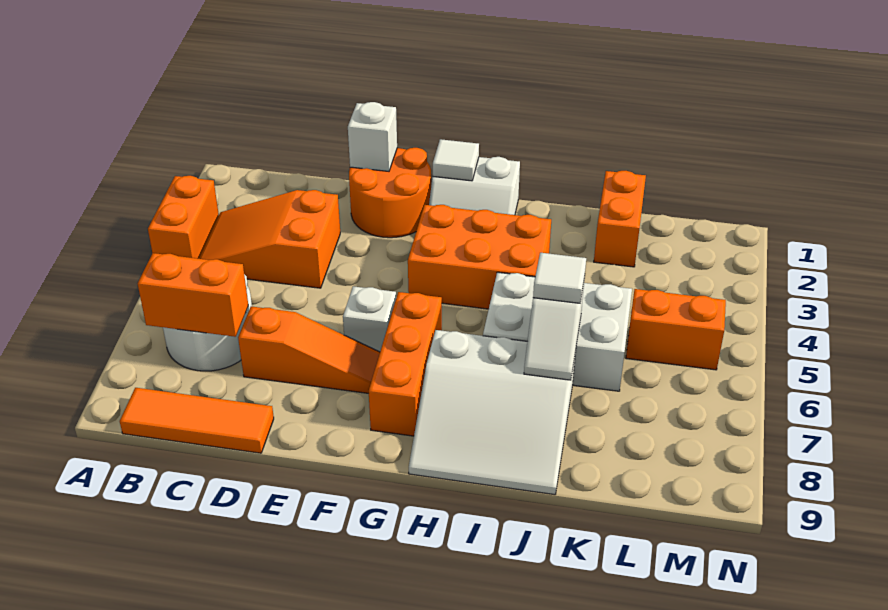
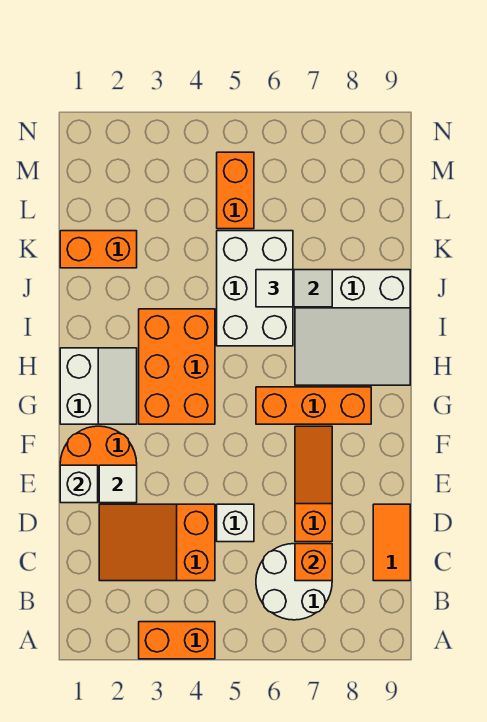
orange 2x3 slope [199,190,340,288] -> orange 2x3 slope turned to [99,504,215,581]
orange 1x2 brick [138,253,248,337] -> orange 1x1 brick [295,544,332,581]
orange 1x3 tile [120,388,274,453] -> orange 1x2 tile [373,504,410,581]
white 1x1 brick [343,286,396,352] -> white 1x1 brick moved to [217,504,254,542]
white 1x1 tile [433,139,479,181] -> white 1x1 tile moved to [99,465,137,503]
white 3x3 slope [409,330,576,495] -> white 3x3 slope turned to [295,270,410,385]

